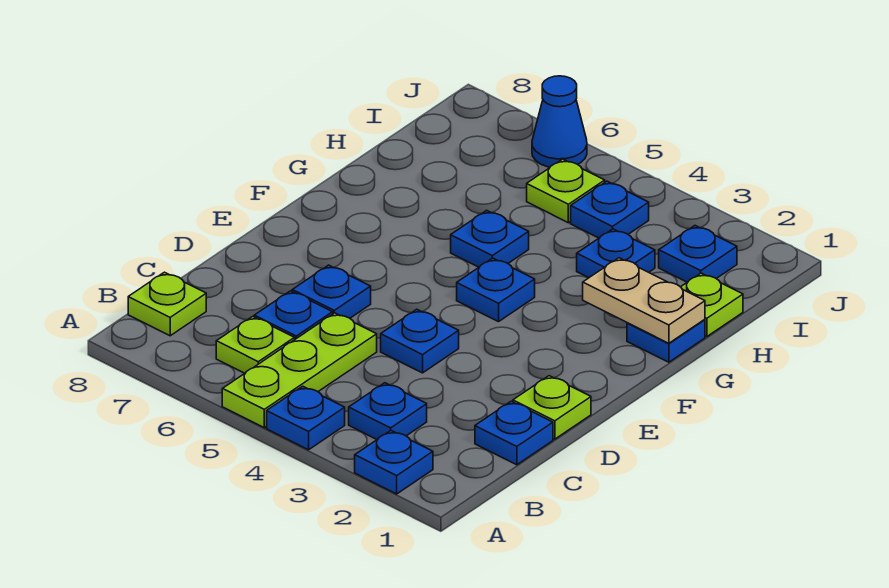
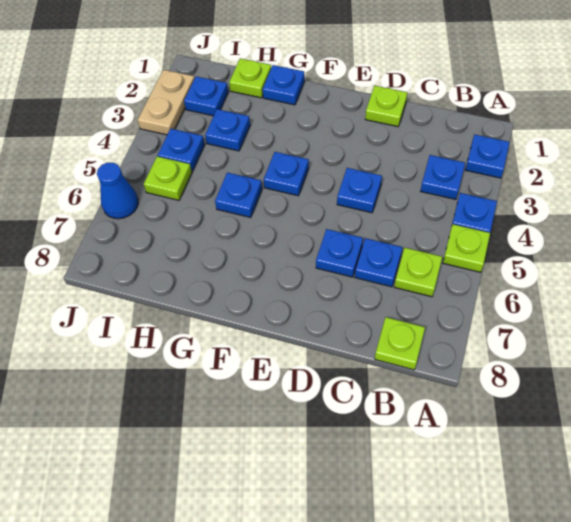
lime 1x3 plate [222,313,377,428] -> lime 1x1 plate [443,224,490,272]
blue 1x1 plate [475,401,553,465] -> none
tan 1x2 plate [583,258,705,343] -> tan 1x2 plate moved to [138,70,195,135]

